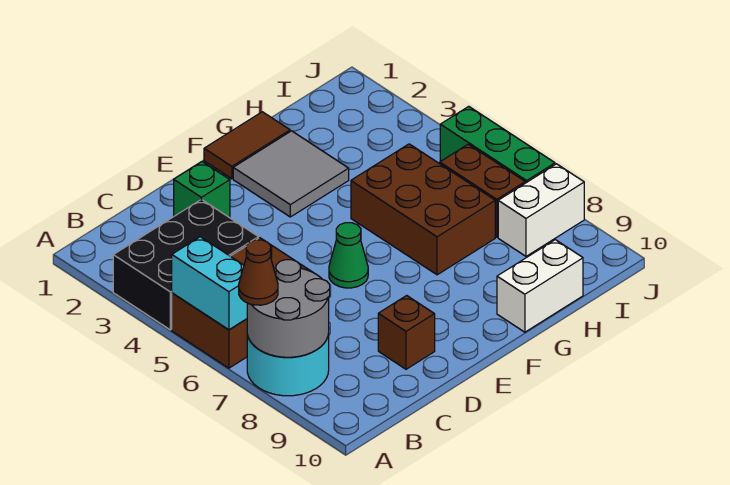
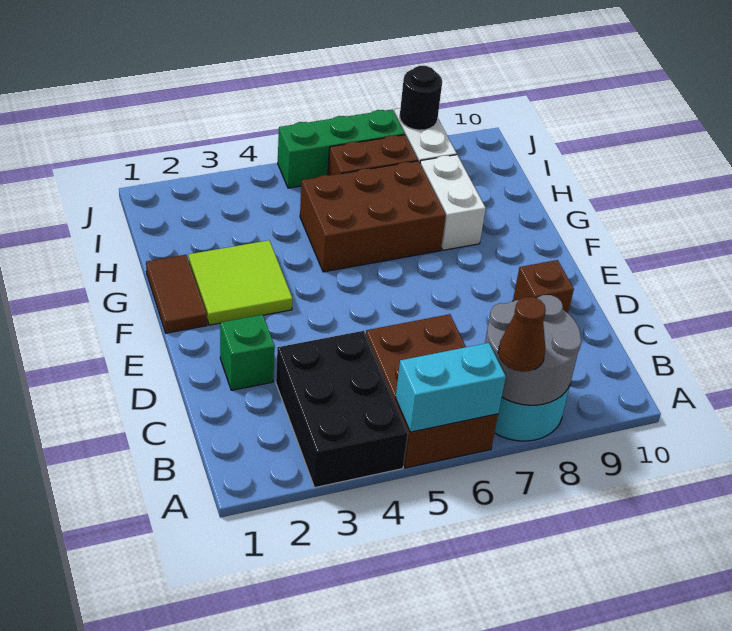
green 1x1 cone [329,223,368,288] -> none
grey 2x2 tile [233,131,349,217] -> lime 2x2 tile [188,240,292,325]
white 1x2 brick [497,240,583,332] -> white 1x2 brick moved to [420,155,486,250]
none -> black 1x1 round brick [400,66,442,130]

